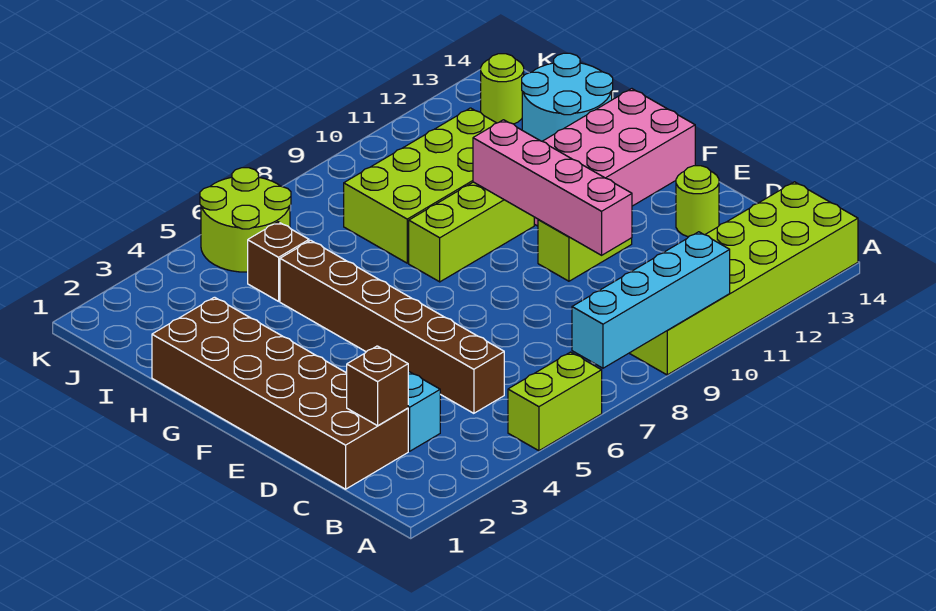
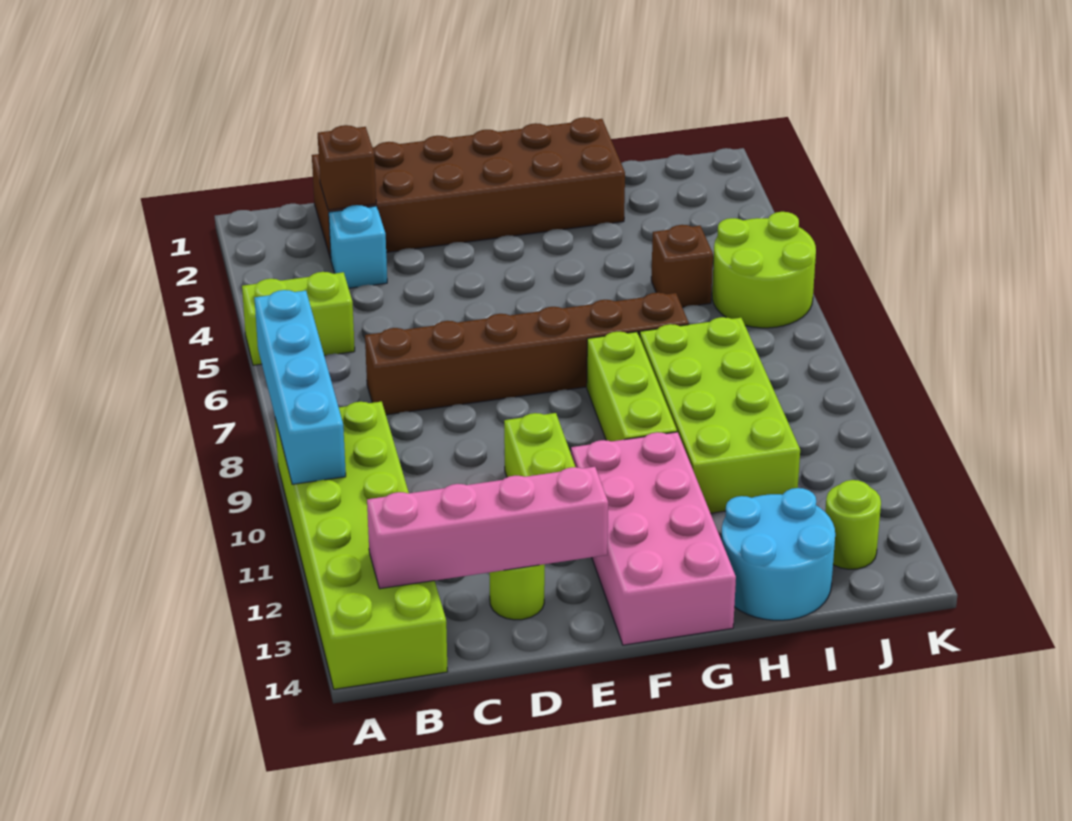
lime 1x2 brick [508,352,602,451] -> lime 1x2 brick turned to [242,271,355,365]
brown 1x6 brick [280,240,504,413] -> brown 1x6 brick moved to [365,293,689,415]
pink 1x4 brick [473,120,632,255] -> pink 1x4 brick moved to [367,467,608,589]

